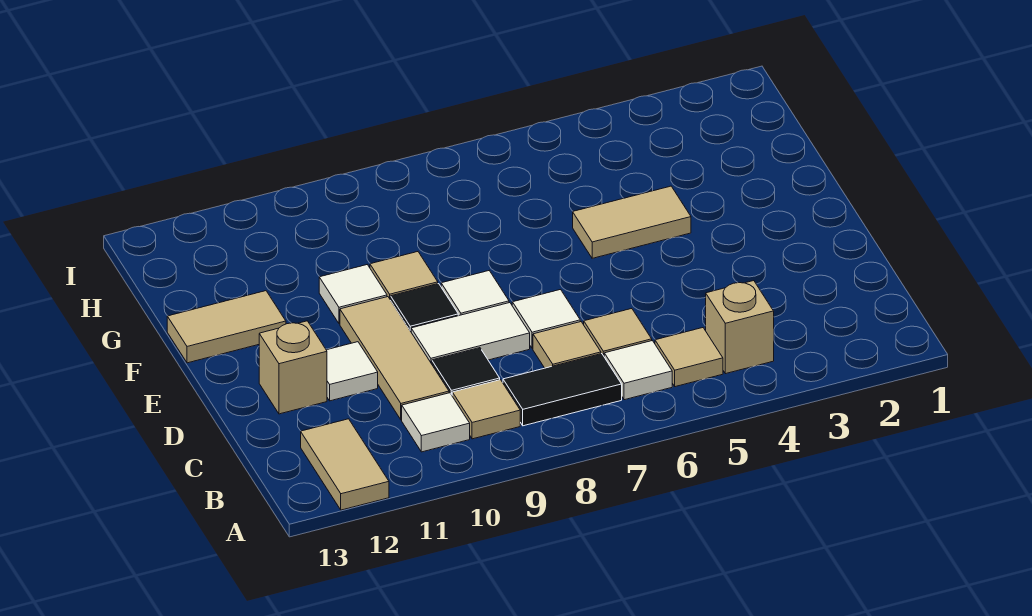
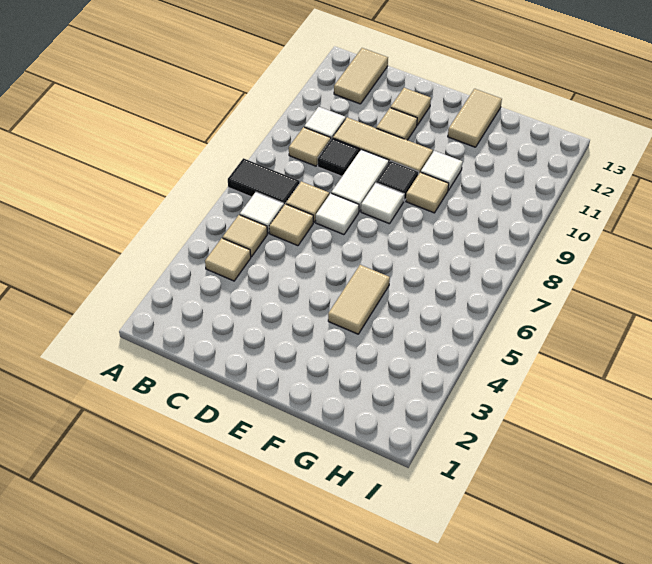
tan 1x2 tile [301,419,389,510] -> tan 1x2 tile turned to [334,48,388,104]
tan 1x1 brick [706,281,774,374] -> tan 1x1 tile [205,238,251,281]
black 1x2 tile [503,354,622,426] -> black 1x2 tile turned to [228,158,300,204]
white 1x1 tile [327,342,378,401] -> tan 1x1 tile [376,108,417,140]
tan 1x1 brick [259,321,327,414] -> tan 1x1 tile [391,88,431,125]

